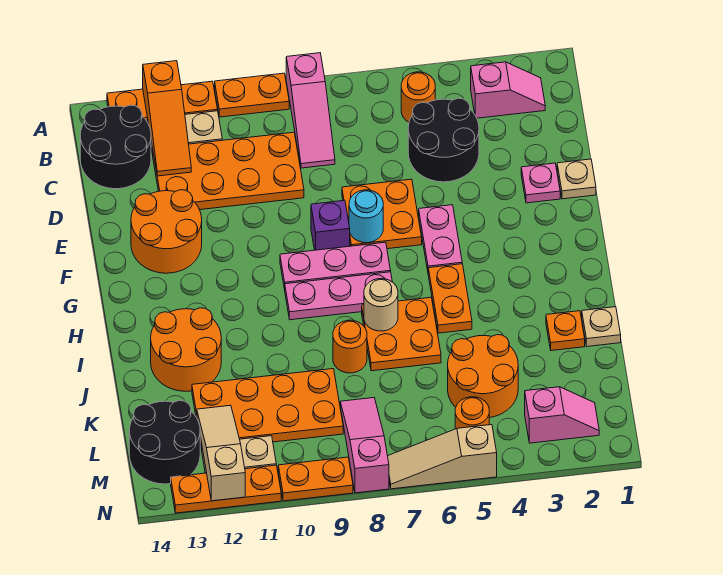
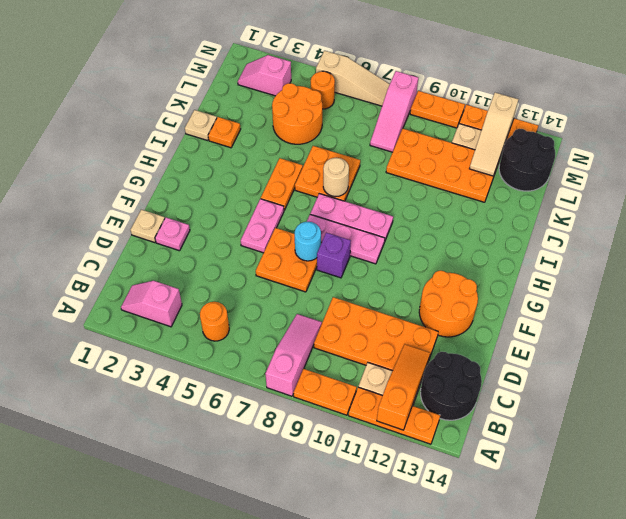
black 2x2 round brick [408,98,479,182] -> none
orange 2x2 round brick [151,308,221,391] -> none
orange 1x1 round brick [333,320,367,373] -> none

